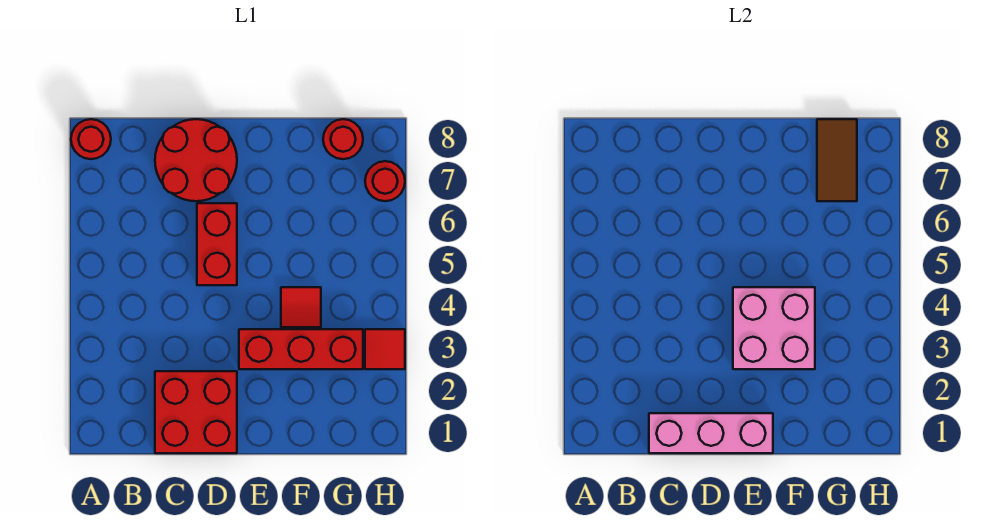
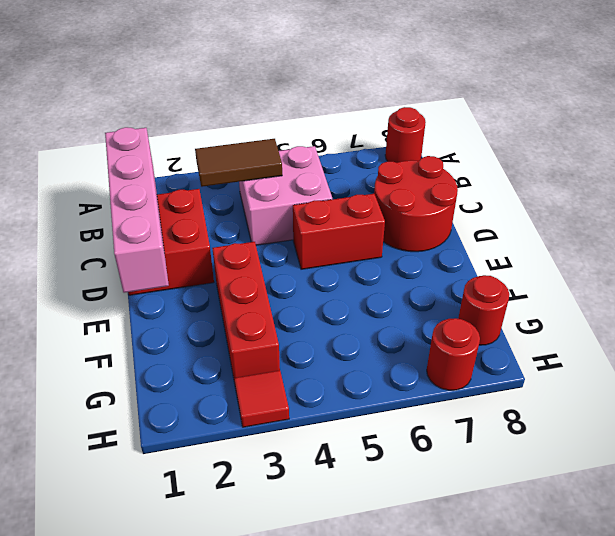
pink 1x3 brick [649,413,773,453] -> pink 1x4 brick [105,127,169,293]
pink 2x2 brick [733,287,815,369] -> pink 2x2 brick moved to [239,146,332,245]
red 1x1 tile [281,287,321,327] -> none
brown 1x2 tile [817,119,857,201] -> brown 1x2 tile moved to [195,139,282,187]

